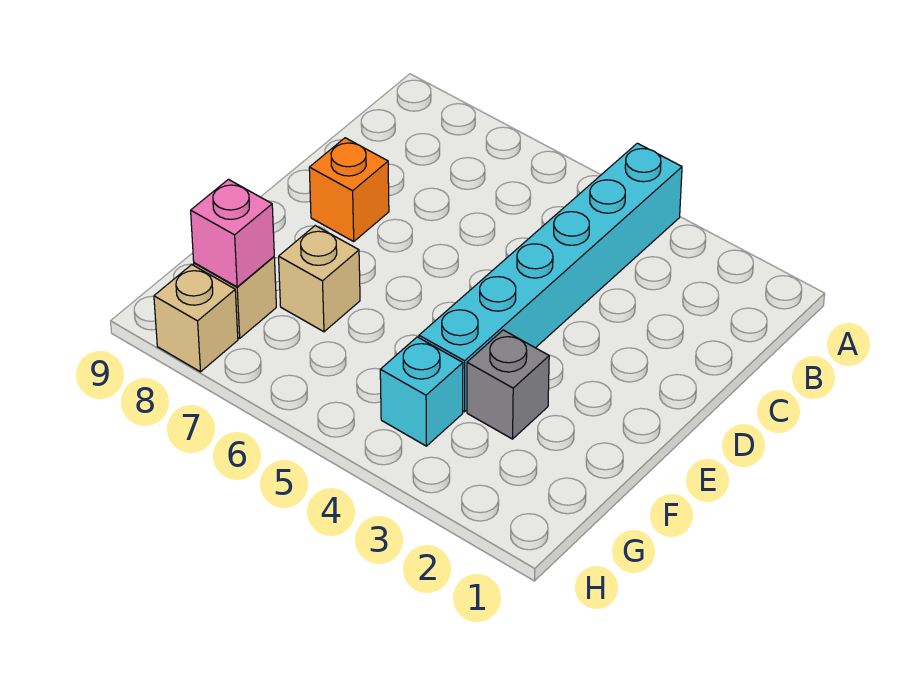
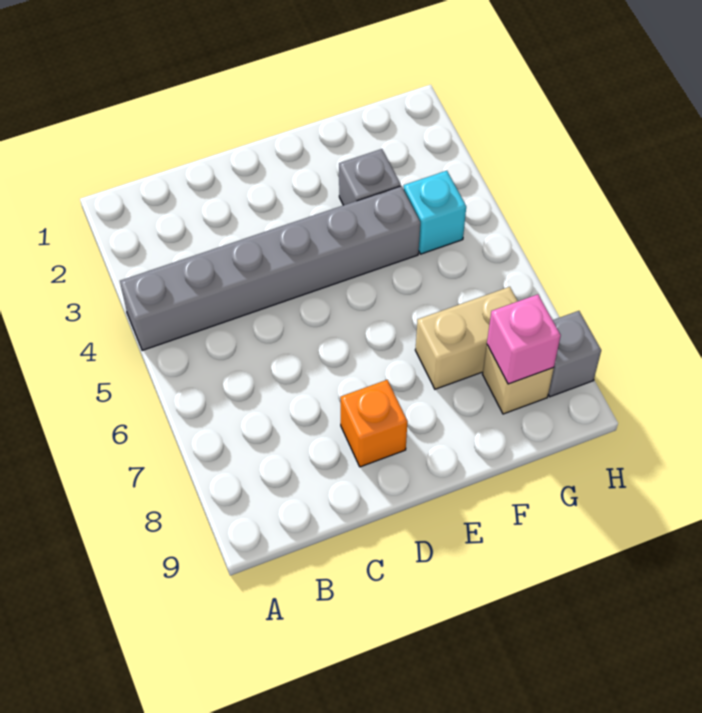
cyan 1x6 brick [419,143,682,412] -> grey 1x6 brick [120,186,420,351]
tan 1x1 brick [279,226,360,332] -> tan 1x2 brick [415,287,518,389]
tan 1x1 brick [154,265,238,372] -> grey 1x1 brick [548,311,601,397]

